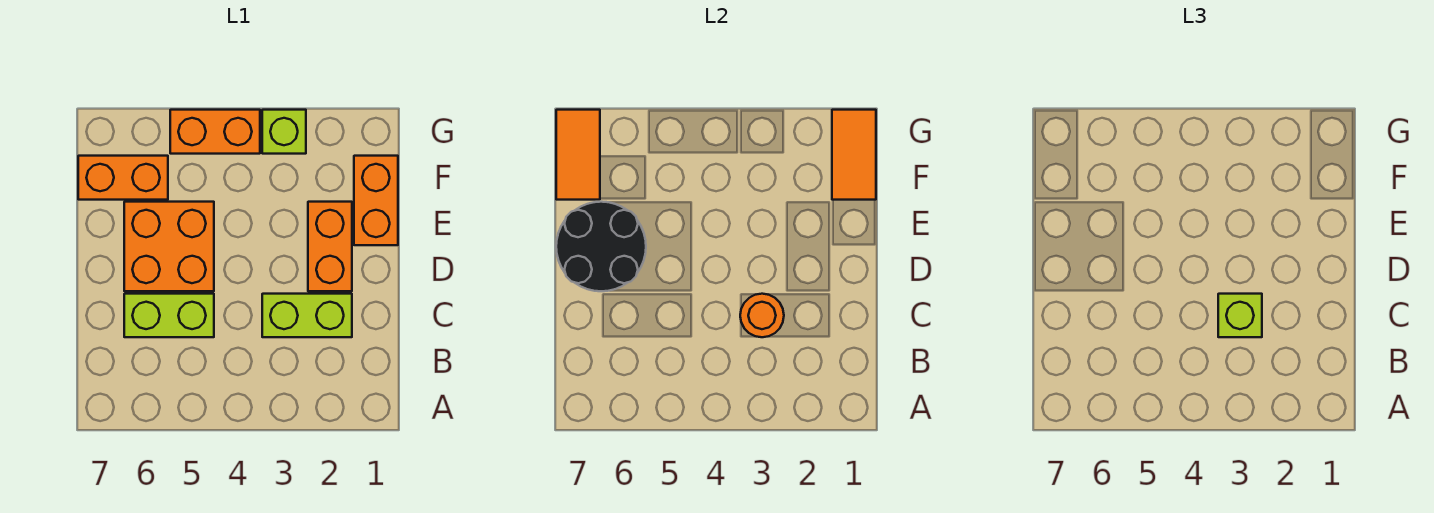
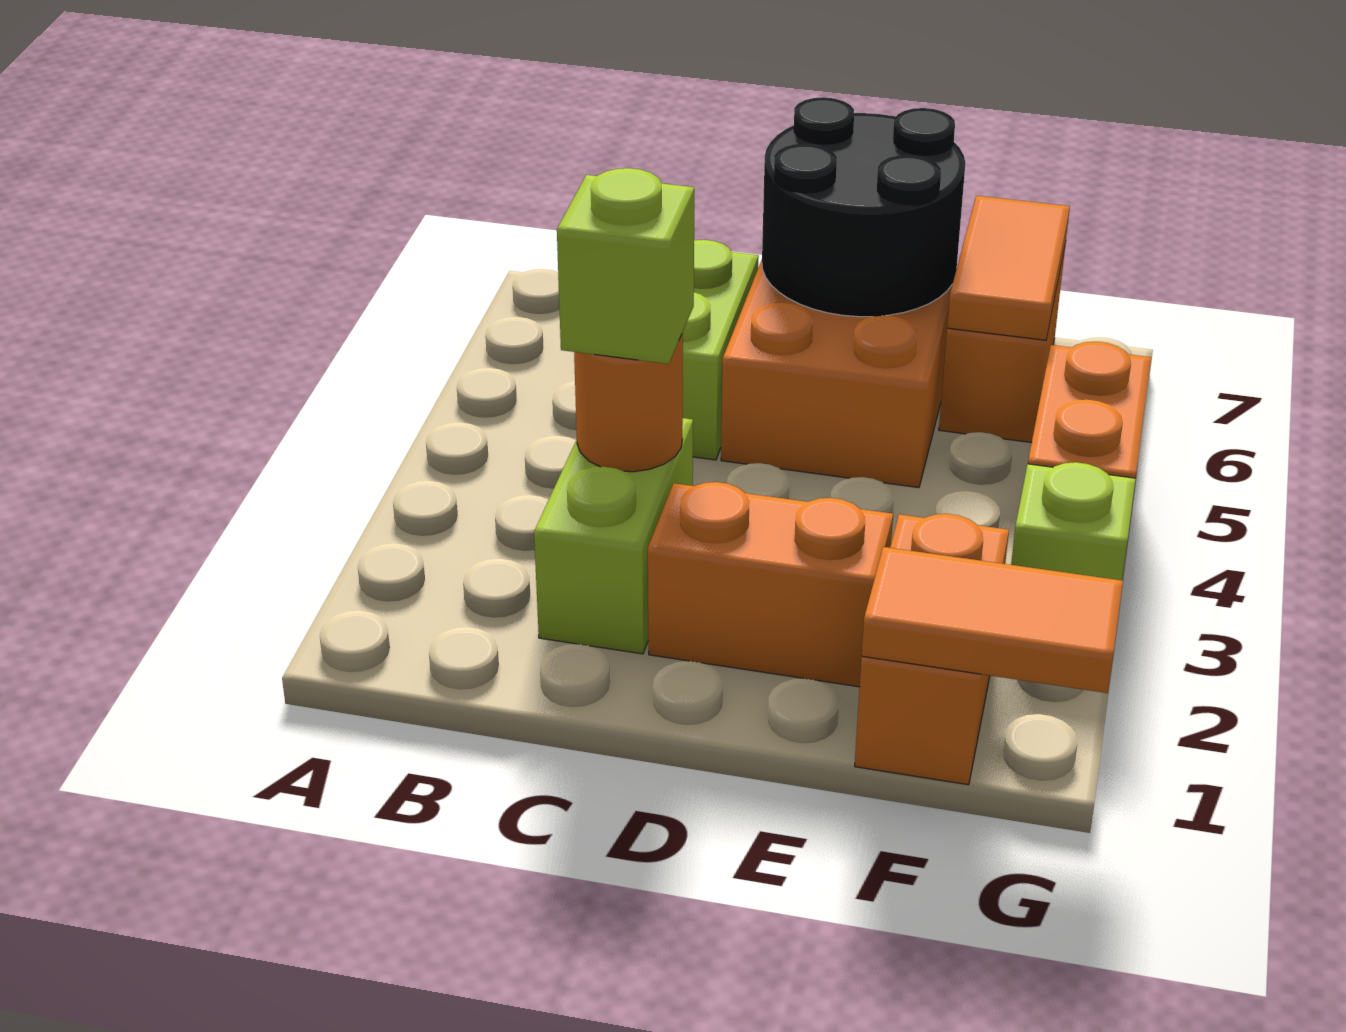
orange 1x2 brick [354,156,398,245] -> orange 1x2 brick turned to [855,514,1009,785]
orange 1x2 tile [556,110,600,200] -> orange 1x2 tile turned to [947,196,1070,340]

